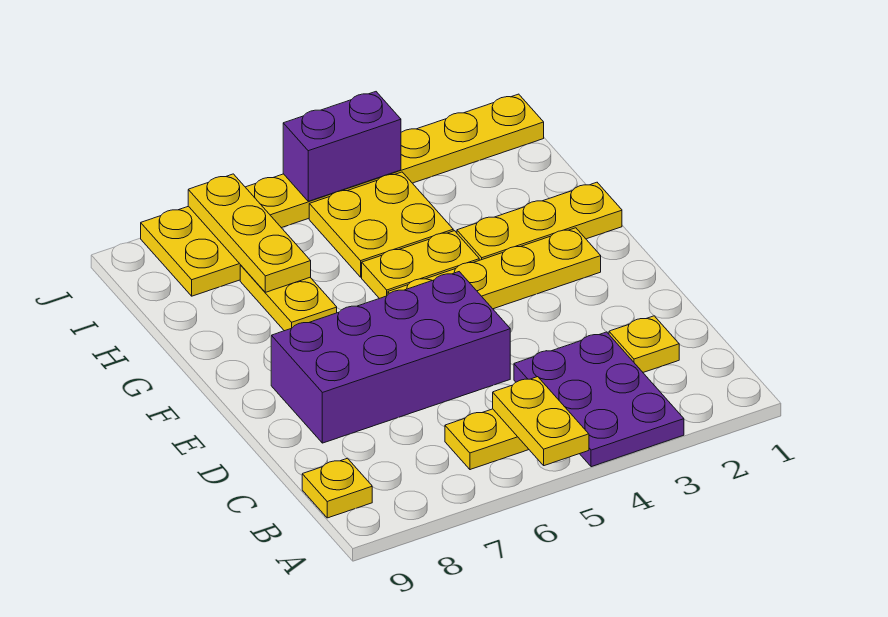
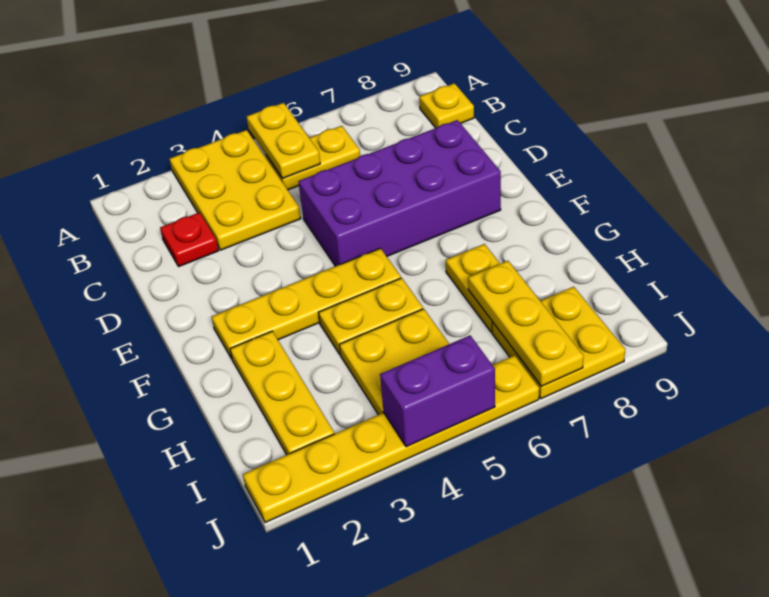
purple 2x3 plate [514,332,684,467] -> yellow 2x3 plate [170,130,301,250]
yellow 1x1 plate [609,316,679,372] -> red 1x1 plate [160,212,218,267]
yellow 1x3 plate [457,182,622,260] -> yellow 1x3 plate turned to [230,331,334,455]

